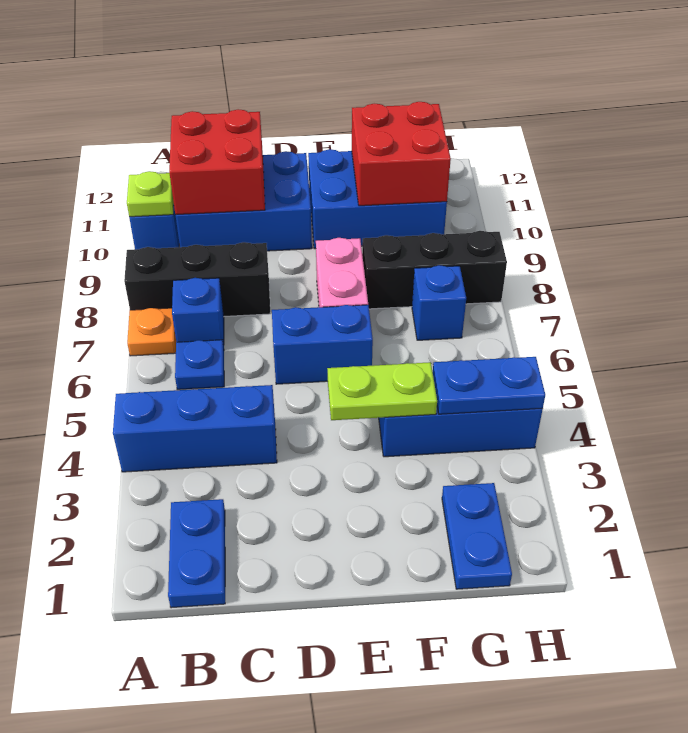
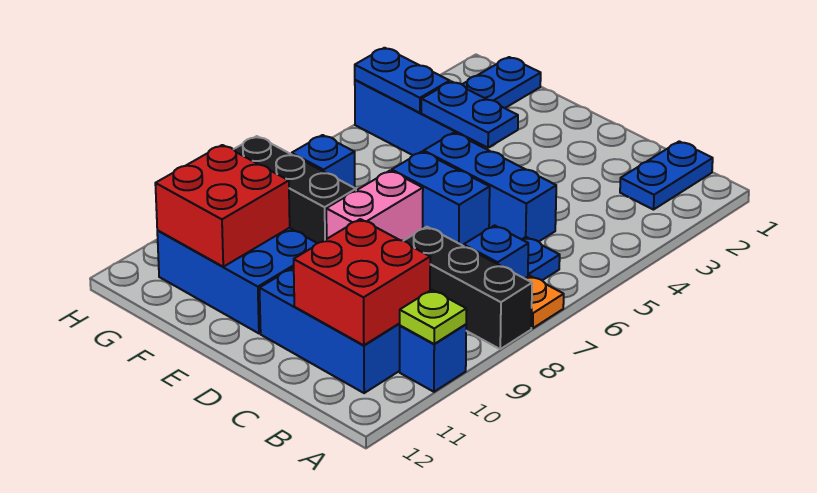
blue 1x3 brick [113,385,277,472] -> blue 1x3 brick moved to [424,133,556,242]
lime 1x2 plate [327,362,437,420] -> blue 1x2 plate [421,81,518,148]

